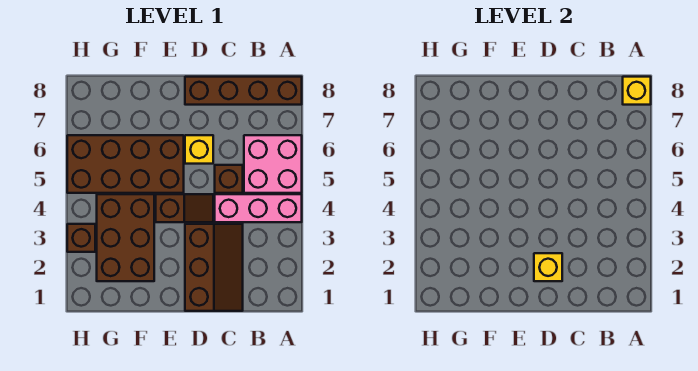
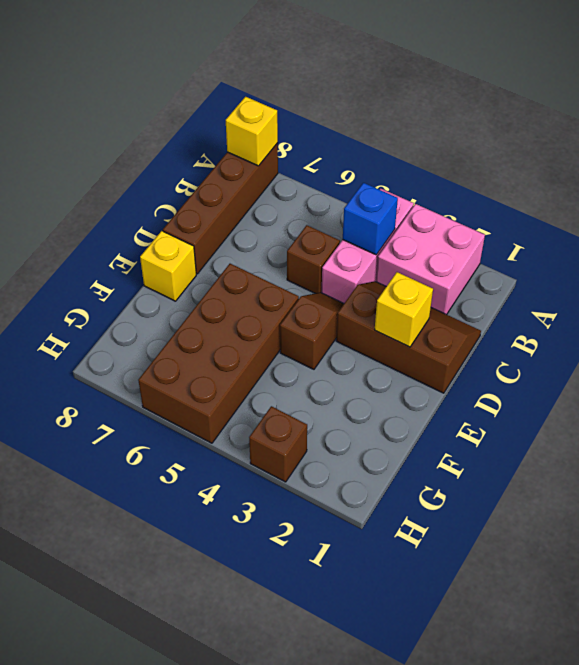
pink 2x2 brick [244,135,302,193] -> pink 2x2 brick moved to [376,204,485,315]
none -> blue 1x1 brick [343,183,398,255]
yellow 1x1 brick [185,135,213,164] -> yellow 1x1 brick moved to [140,231,196,301]
brown 2x3 brick [97,194,154,281] -> none

